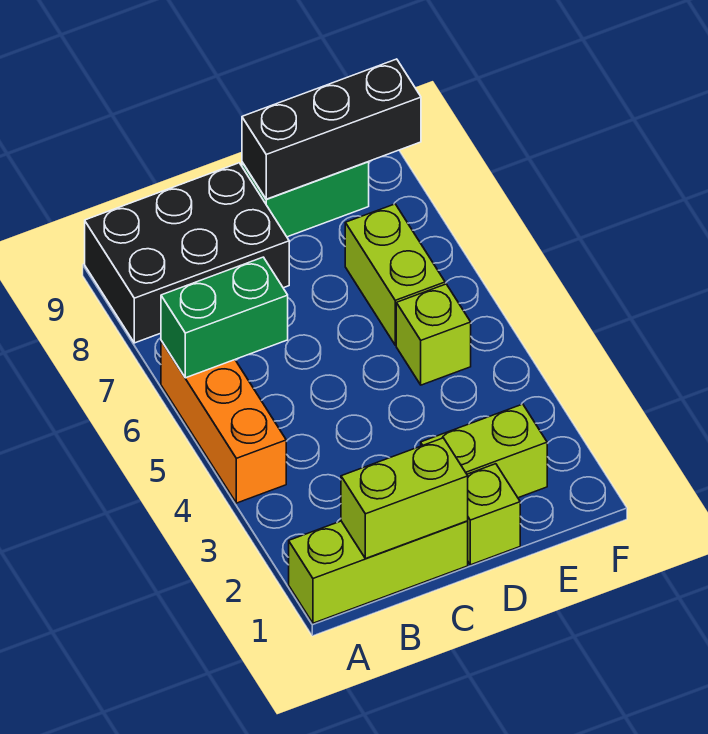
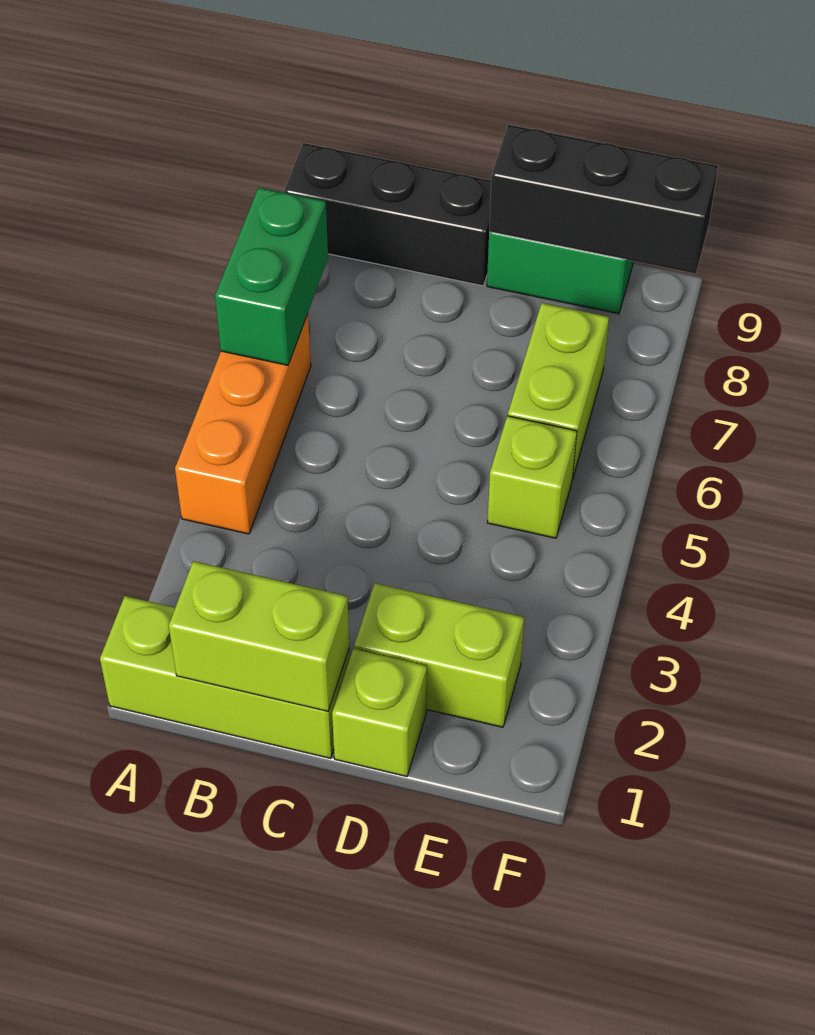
green 1x2 brick [161,257,288,378] -> green 1x2 brick turned to [215,188,328,365]
black 2x3 brick [85,163,289,343] -> black 1x3 brick [284,143,491,286]

